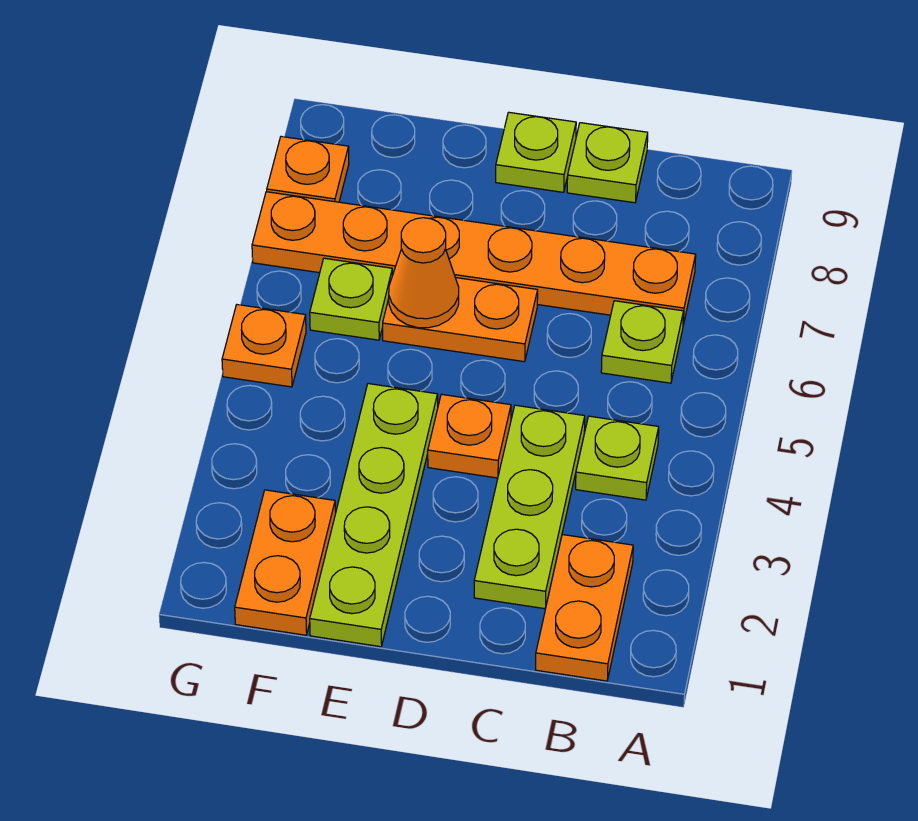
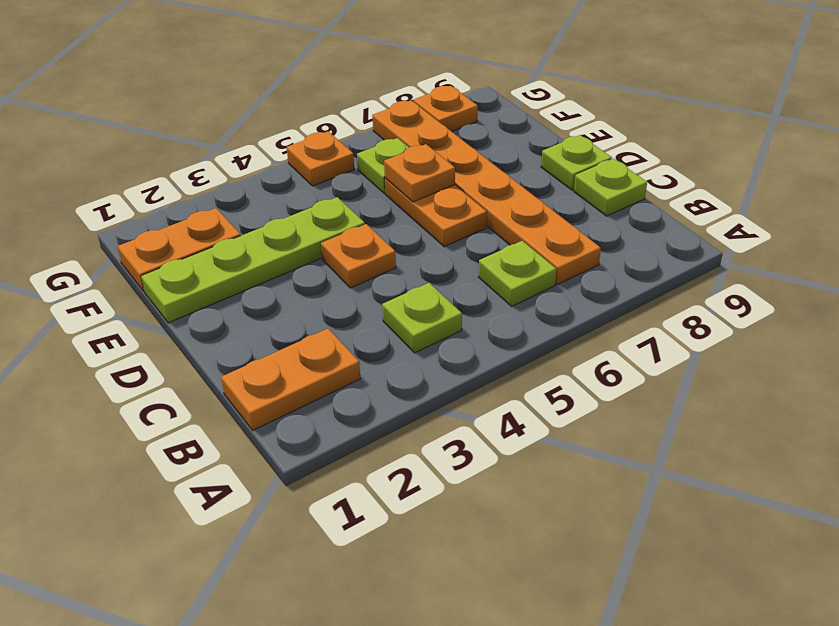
lime 1x3 plate [474,405,585,609] -> none
orange 1x1 cone [389,218,459,328] -> orange 1x1 plate [384,144,455,202]

